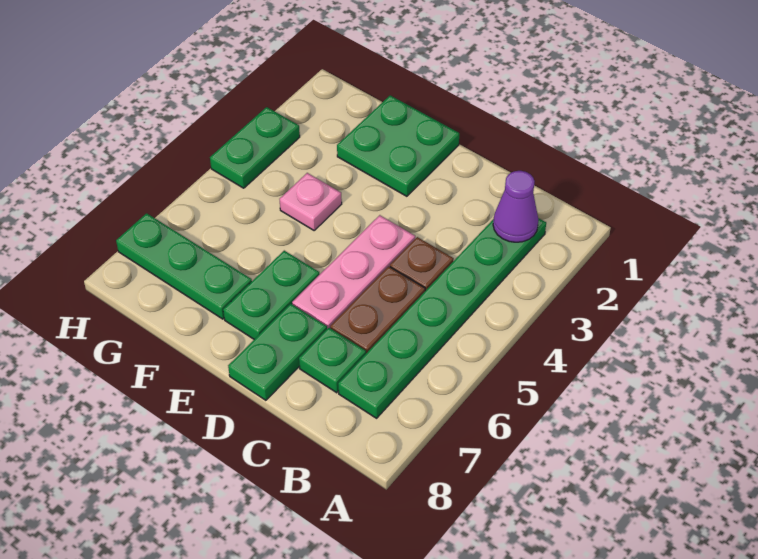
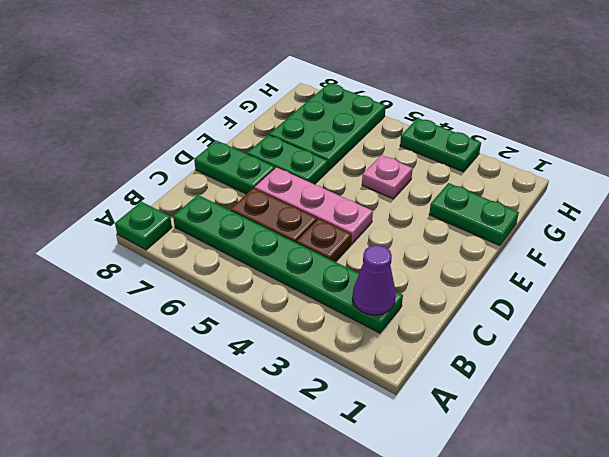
green 1x1 plate [299,328,366,393] -> green 1x1 plate moved to [115,202,172,250]
green 2x2 plate [337,95,459,196] -> green 1x2 plate [429,183,519,246]
green 1x3 plate [116,213,252,319] -> green 2x3 plate [269,83,386,171]

